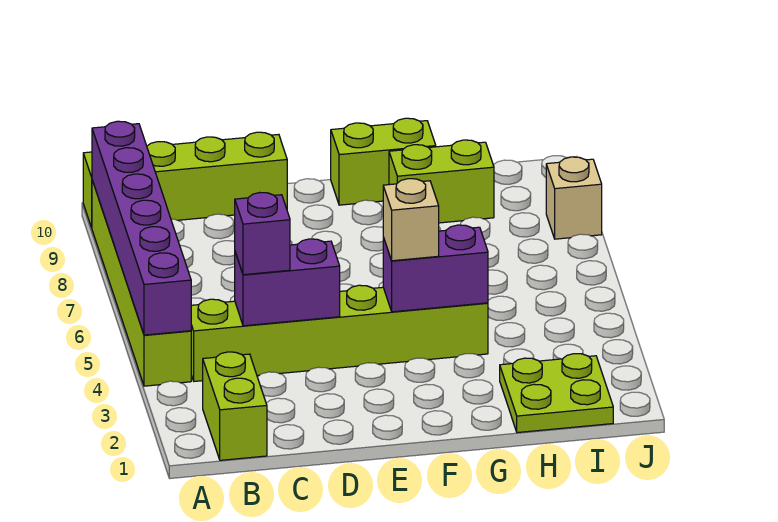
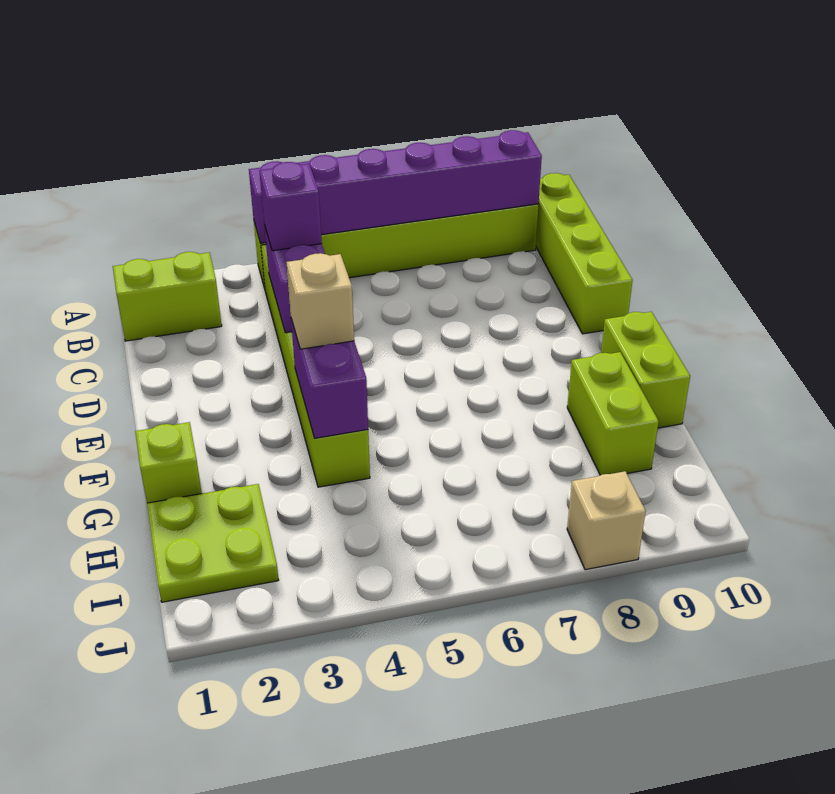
none -> lime 1x1 brick [135,422,202,503]

